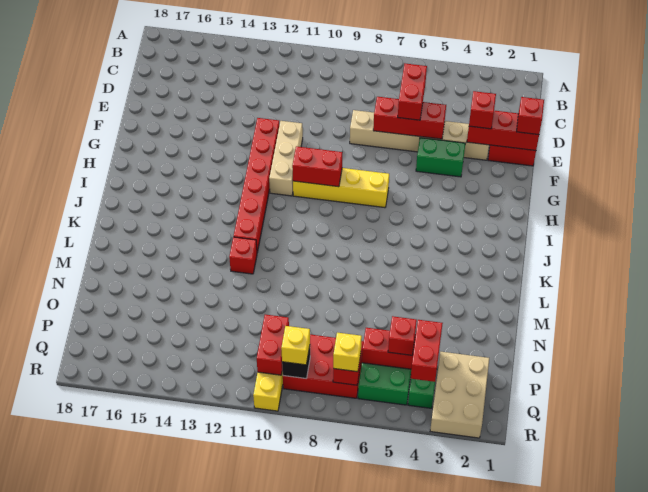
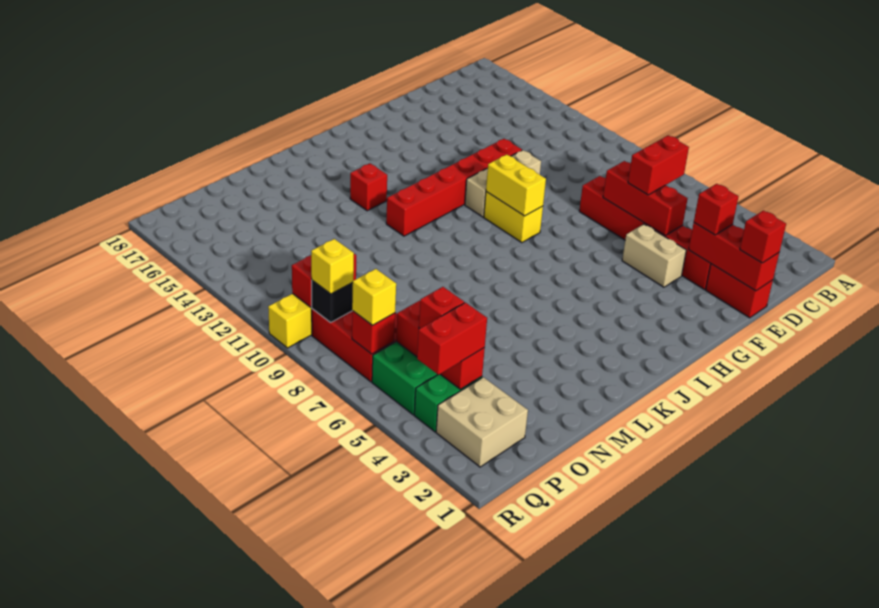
tan 1x6 brick [350,110,489,160] -> red 1x6 brick [579,176,711,289]
green 1x2 brick [416,138,465,177] -> tan 1x2 brick [622,224,686,287]
yellow 1x4 brick [293,168,389,208] -> yellow 1x2 brick [484,192,543,243]
red 1x2 brick [292,146,342,187] -> yellow 1x2 brick [486,155,546,216]
red 1x1 brick [229,237,257,274] -> red 1x1 brick moved to [350,163,387,211]
tan 2x3 brick [430,352,489,438] -> tan 2x2 brick [436,377,528,467]

